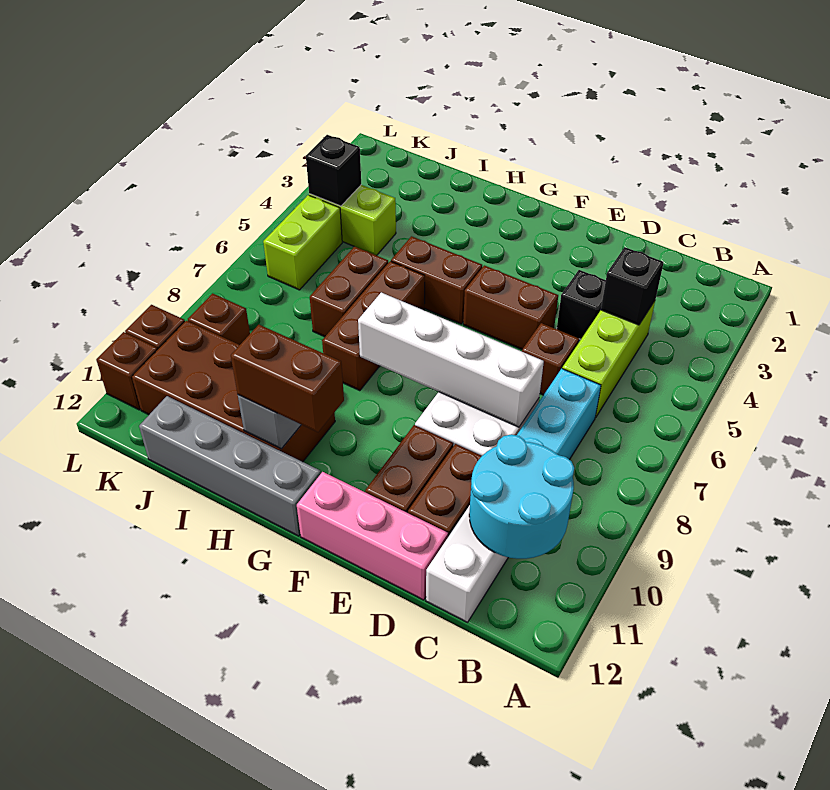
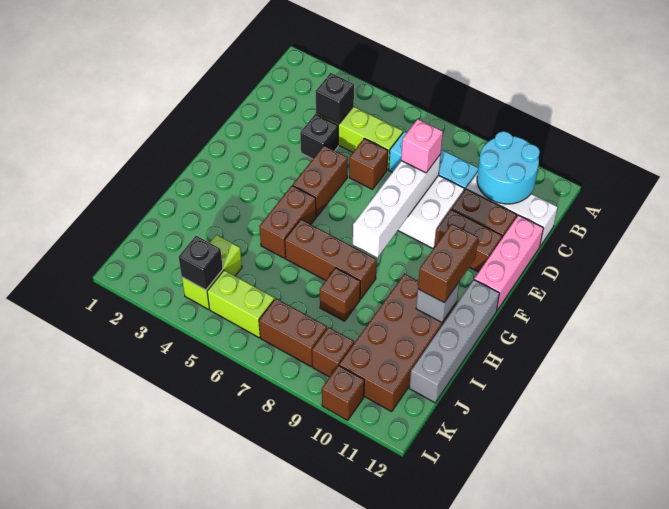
none -> pink 1x1 brick [401,119,443,173]
brown 1x2 brick [310,246,389,337] -> brown 1x2 brick moved to [259,298,327,367]
brown 1x1 brick [96,332,158,410] -> brown 1x1 brick moved to [320,268,361,321]

